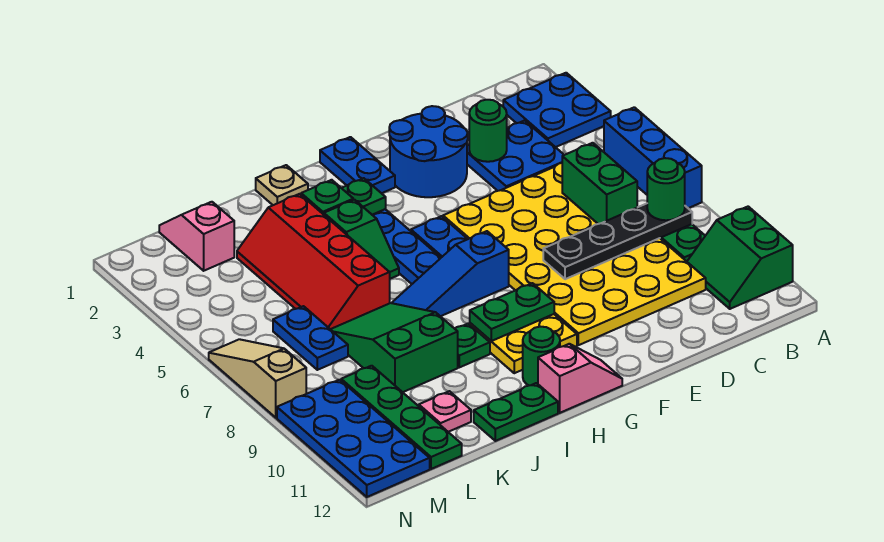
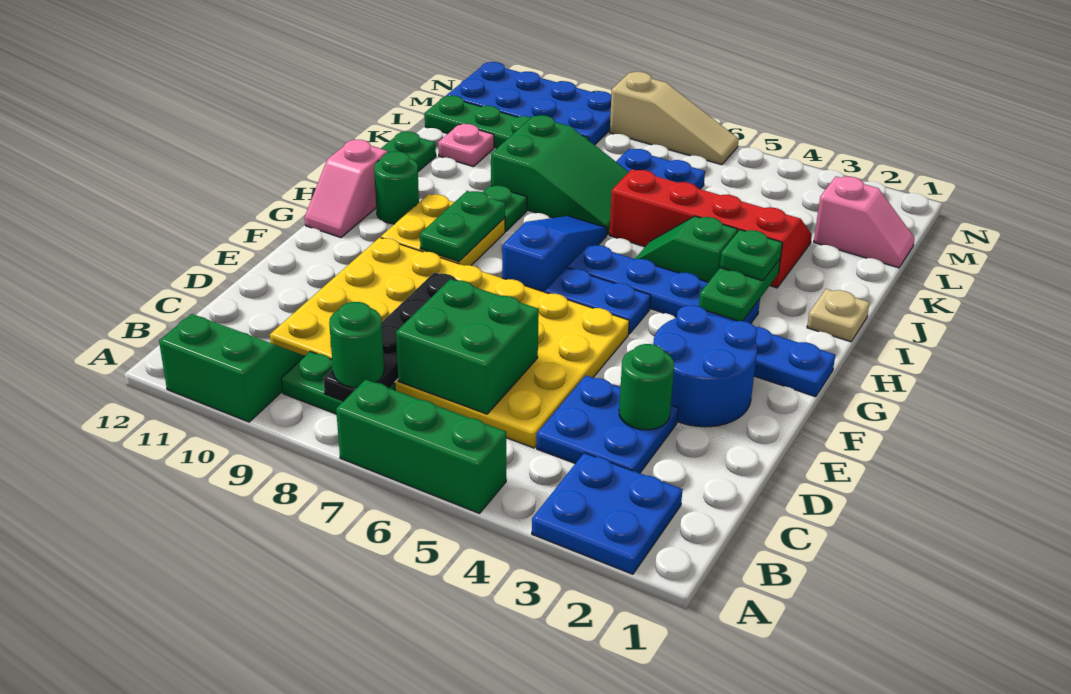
blue 1x3 brick [604,107,702,208] -> green 1x3 brick [336,380,506,513]
green 1x2 brick [562,143,637,224] -> green 2x2 brick [396,279,539,414]

